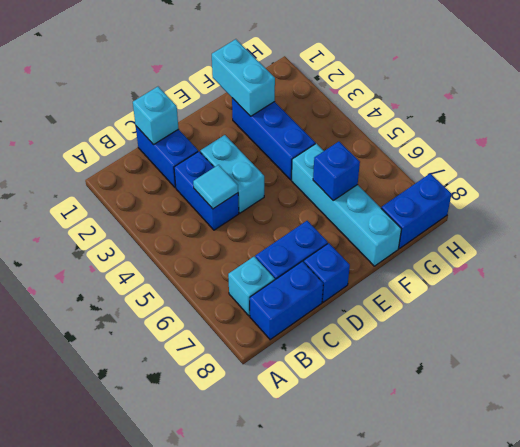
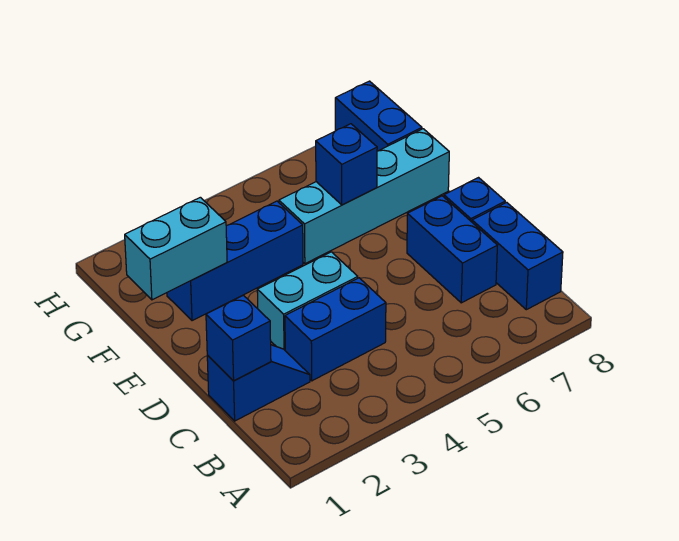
cyan 1x1 brick [228,257,275,316] -> none
blue 1x2 brick [136,126,198,188] -> blue 1x2 slope [207,345,310,421]
cyan 1x1 brick [133,87,179,145] -> blue 1x1 brick [206,295,271,381]
cyan 1x1 tile [193,165,238,209] -> none

